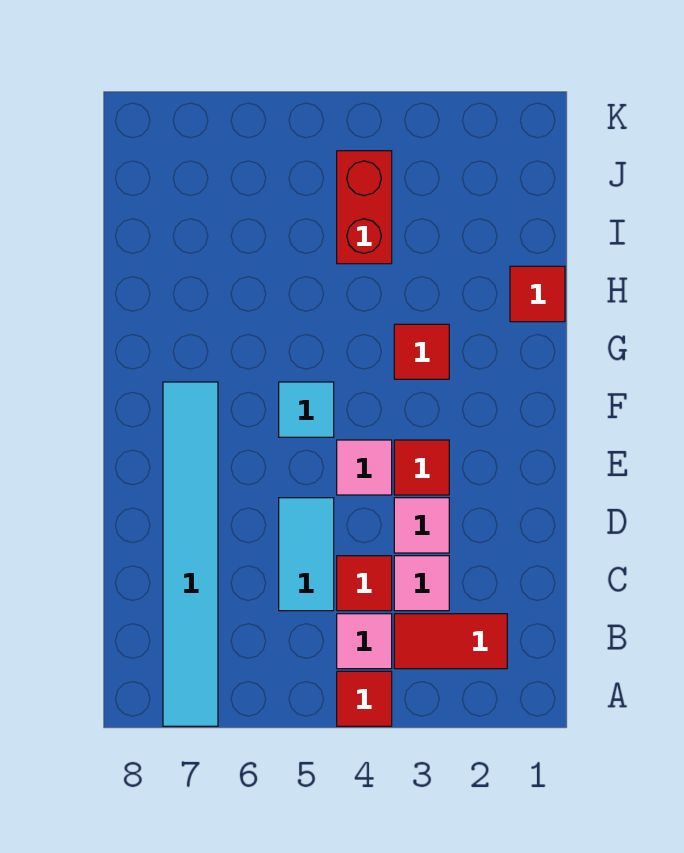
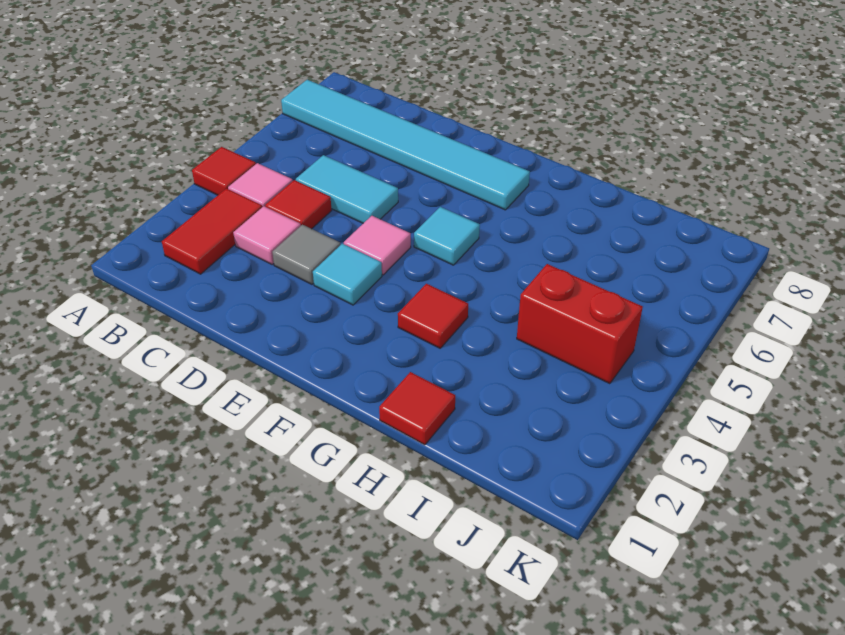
pink 1x1 tile [394,498,449,553] -> grey 1x1 tile [272,225,340,284]
red 1x1 tile [394,440,449,495] -> cyan 1x1 tile [313,244,382,305]

